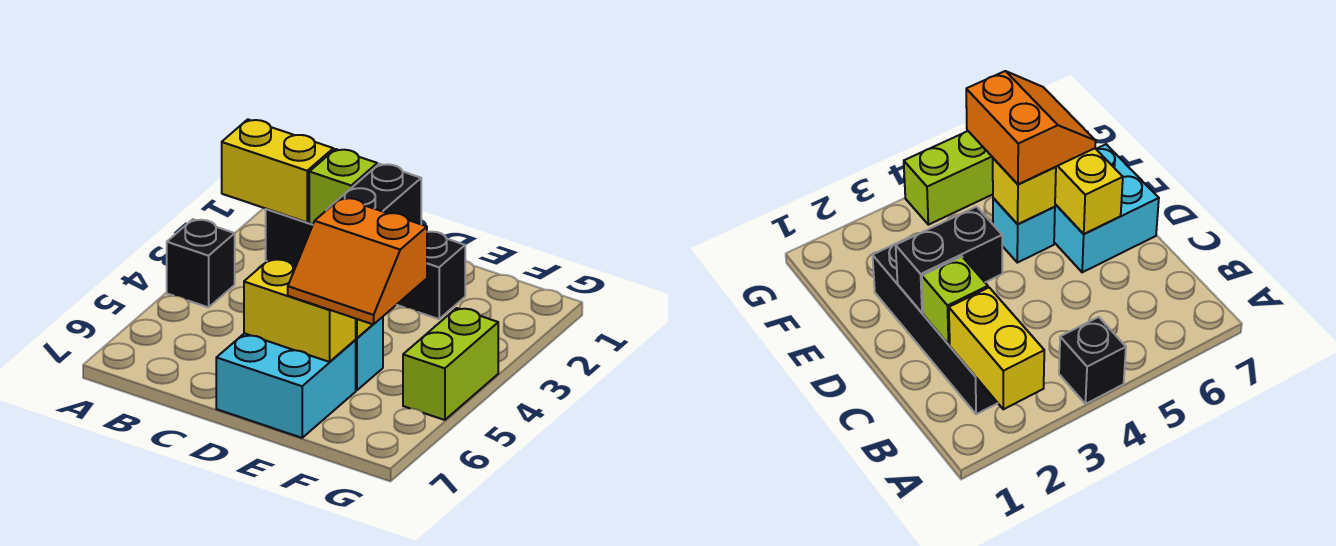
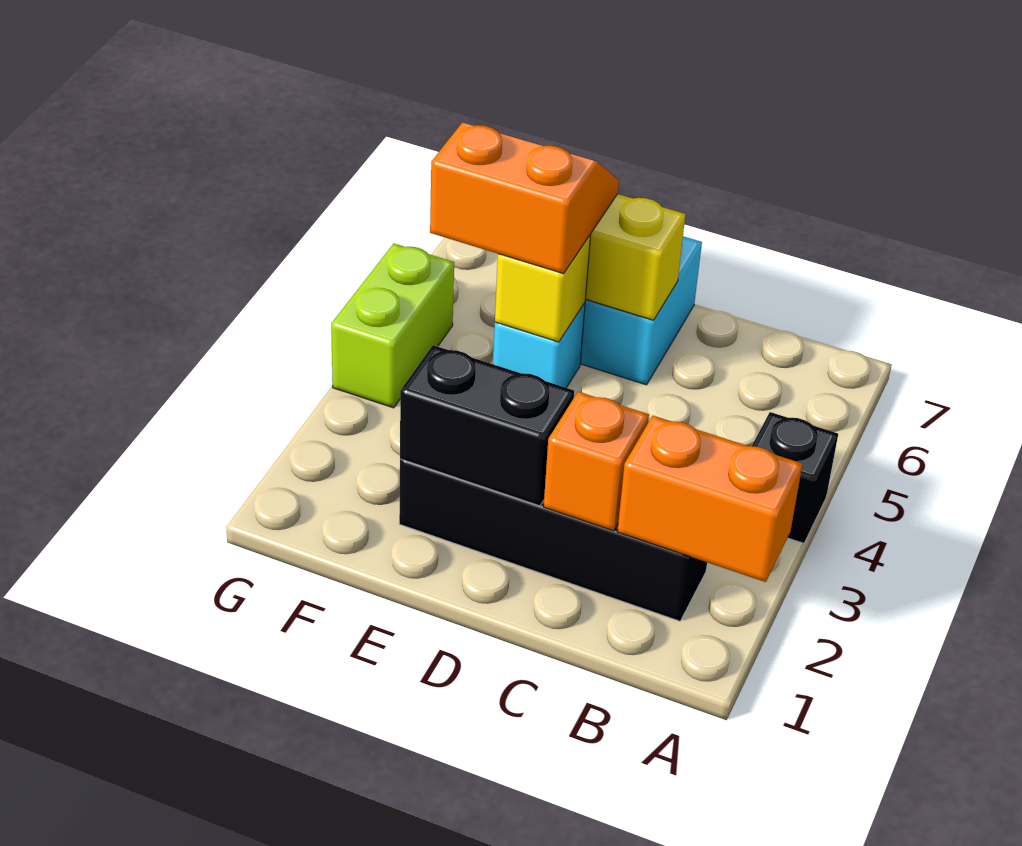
yellow 1x2 brick [222,119,333,222] -> orange 1x2 brick [618,416,802,582]
lime 1x1 brick [309,149,377,224] -> orange 1x1 brick [544,392,649,531]
black 1x2 brick [327,164,421,224] -> black 1x2 brick turned to [400,345,574,506]

